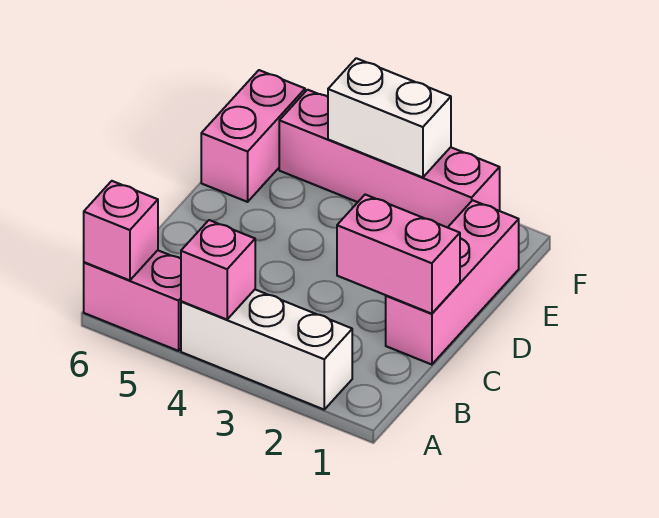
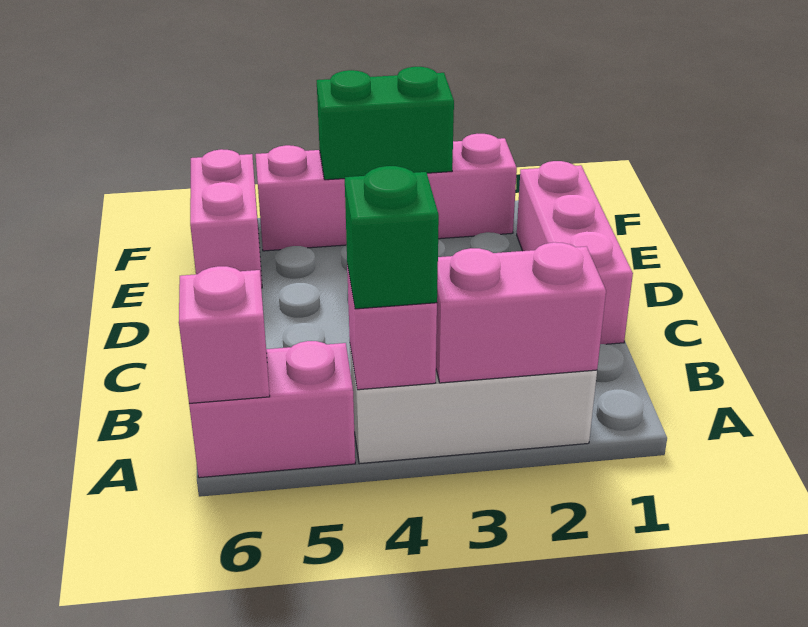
none -> green 1x1 brick [345,166,439,309]
pink 1x2 brick [337,195,460,314] -> pink 1x2 brick moved to [436,242,606,383]
white 1x2 brick [328,58,451,177] -> green 1x2 brick [317,67,454,180]

